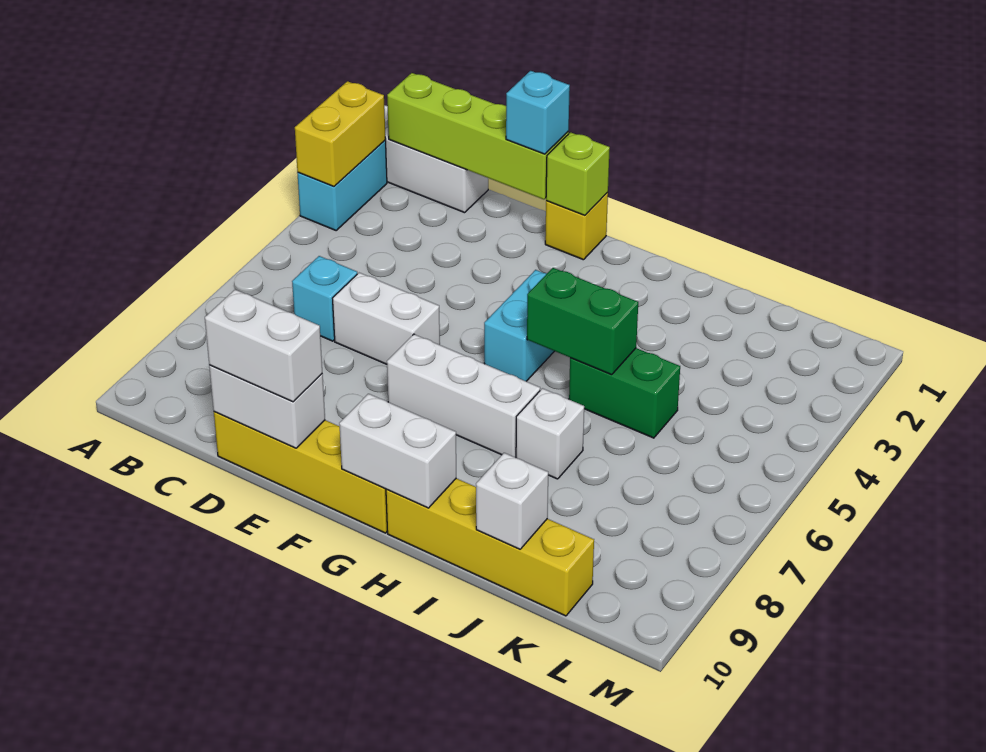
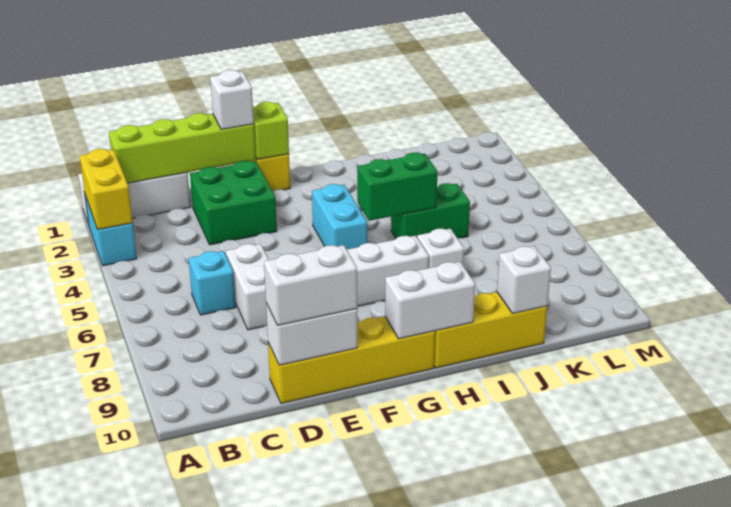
none -> green 2x2 brick [190,161,277,245]
white 1x2 brick [333,273,440,364] -> white 1x2 brick turned to [226,244,269,330]
cyan 1x1 brick [506,71,570,154] -> white 1x1 brick [210,70,254,130]
yellow 1x4 brick [386,478,594,616] -> yellow 1x3 brick [434,292,547,368]

